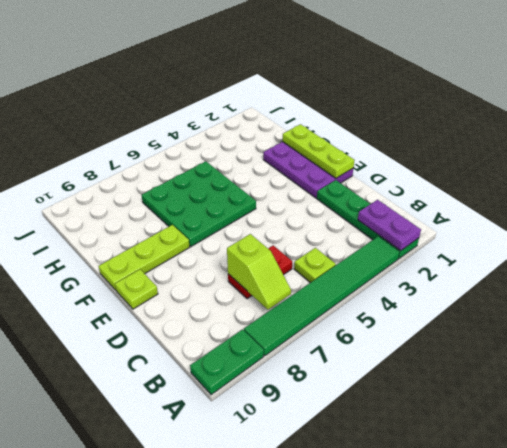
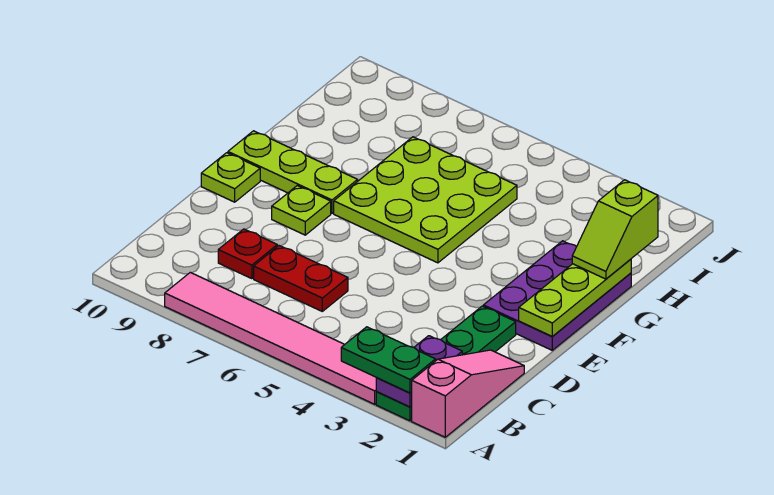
none -> pink 1x3 slope [412,350,524,437]
green 1x6 tile [244,236,400,356] -> pink 1x6 tile [165,272,377,404]
green 1x2 plate [190,329,264,395] -> green 1x2 plate moved to [341,327,436,393]
lime 1x1 plate [294,248,336,283] -> lime 1x1 plate moved to [272,186,331,235]
lime 1x2 slope [227,234,291,310] -> lime 1x2 slope moved to [572,180,658,279]
none -> red 1x1 plate [218,229,277,279]
green 3x3 plate [142,161,256,247] -> lime 3x3 plate [334,137,517,263]

